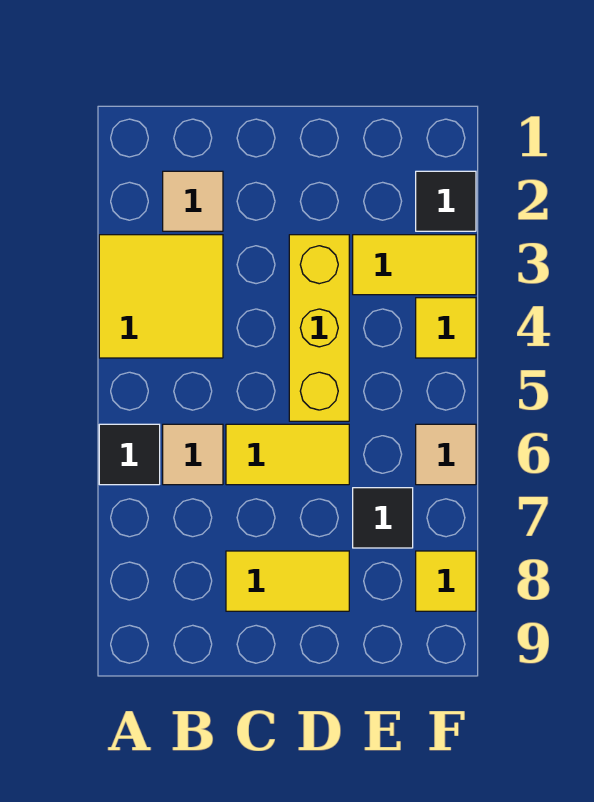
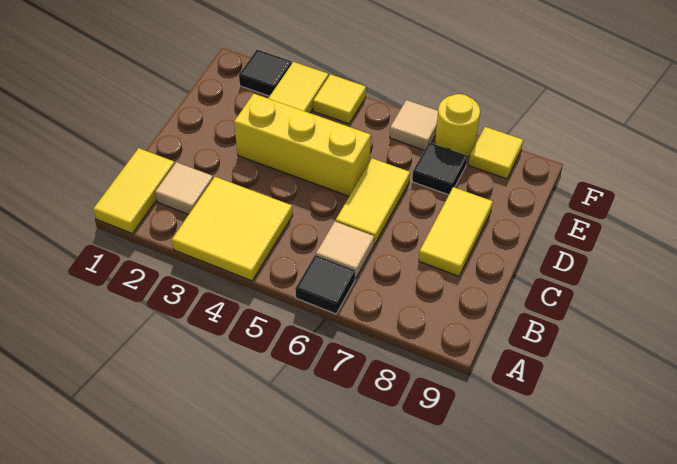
none -> yellow 1x2 tile [93,148,175,233]
none -> yellow 1x1 round brick [435,94,480,157]

